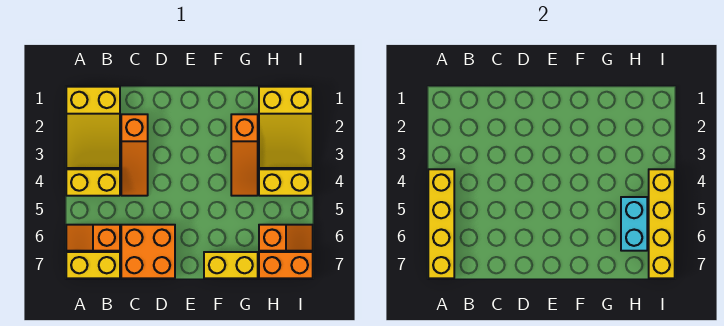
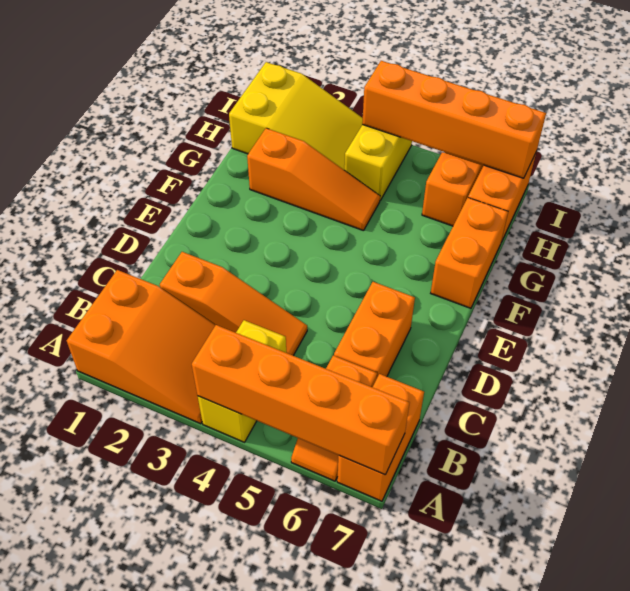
yellow 2x3 slope [66,87,120,168] -> orange 2x3 slope [67,270,215,424]
yellow 1x4 brick [428,169,454,278] -> orange 1x4 brick [192,325,409,475]
yellow 1x2 brick [66,252,120,278] -> orange 1x2 brick [337,374,424,501]
orange 2x2 brick [121,225,175,278] -> orange 1x2 brick [334,282,415,377]
yellow 1x2 brick [204,252,258,278] -> orange 1x2 brick [431,198,508,308]
cyan 1x2 brick [621,197,647,251] -> none
yellow 1x4 brick [649,169,675,278] -> orange 1x4 brick [362,61,546,178]

